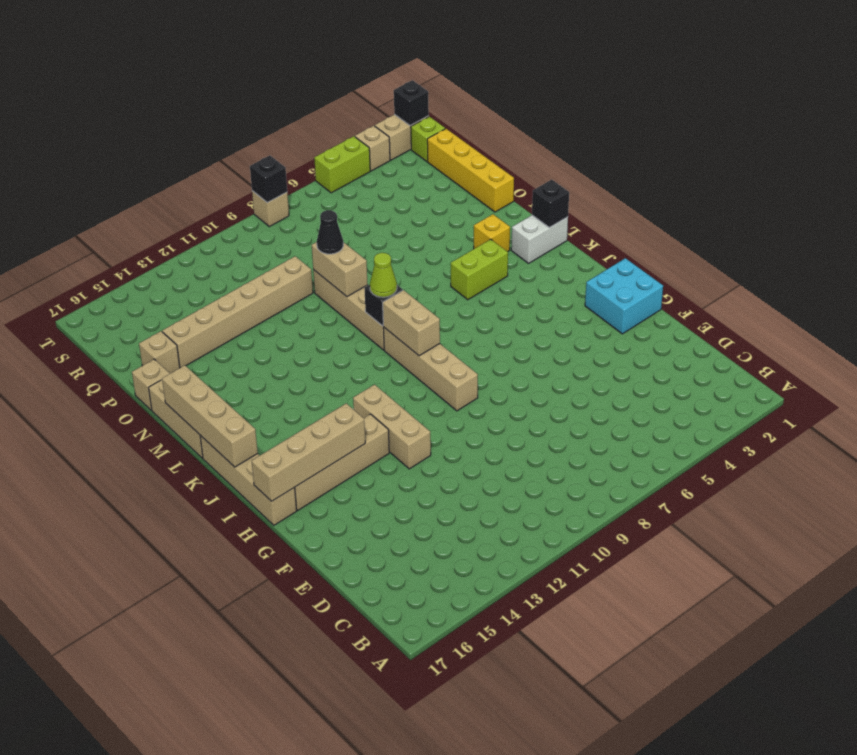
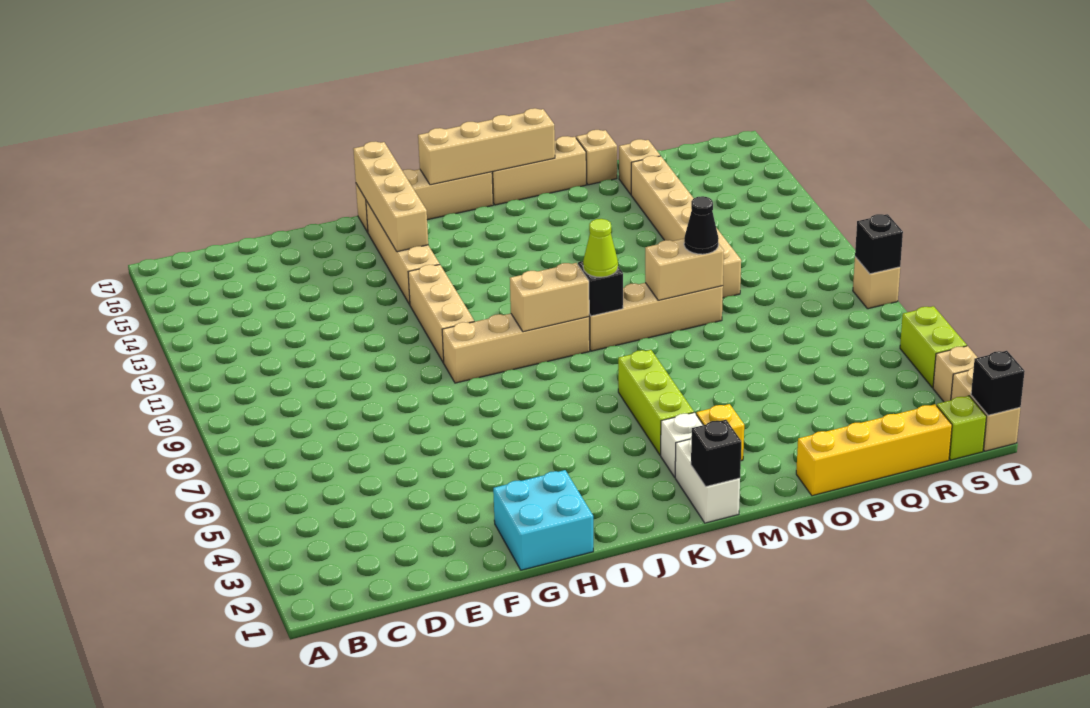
tan 1x3 brick [353,385,431,469] -> tan 1x3 brick turned to [408,265,474,363]
none -> white 1x1 brick [661,413,703,477]
lime 1x2 brick [451,239,508,300] -> lime 1x3 brick [618,350,694,455]

